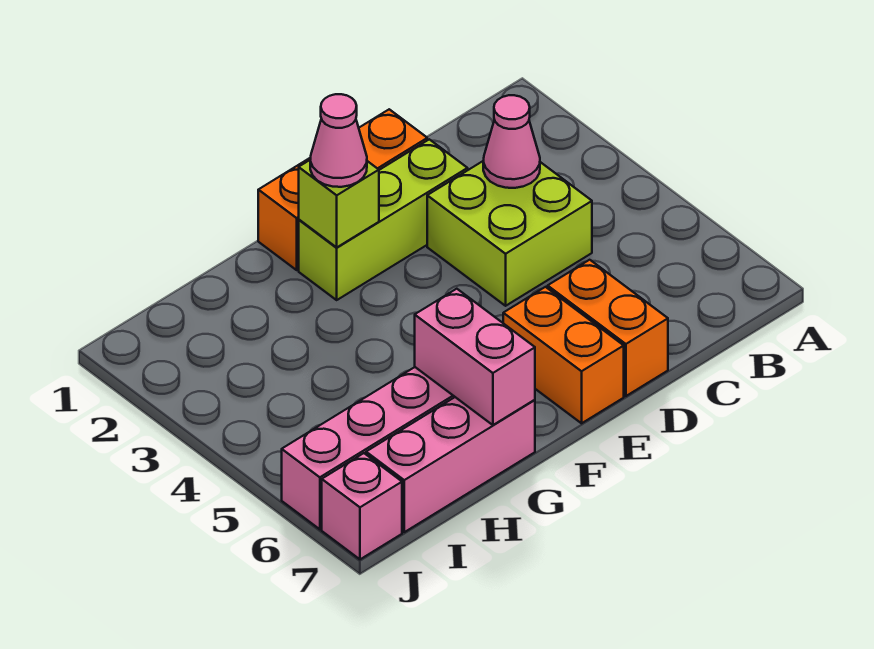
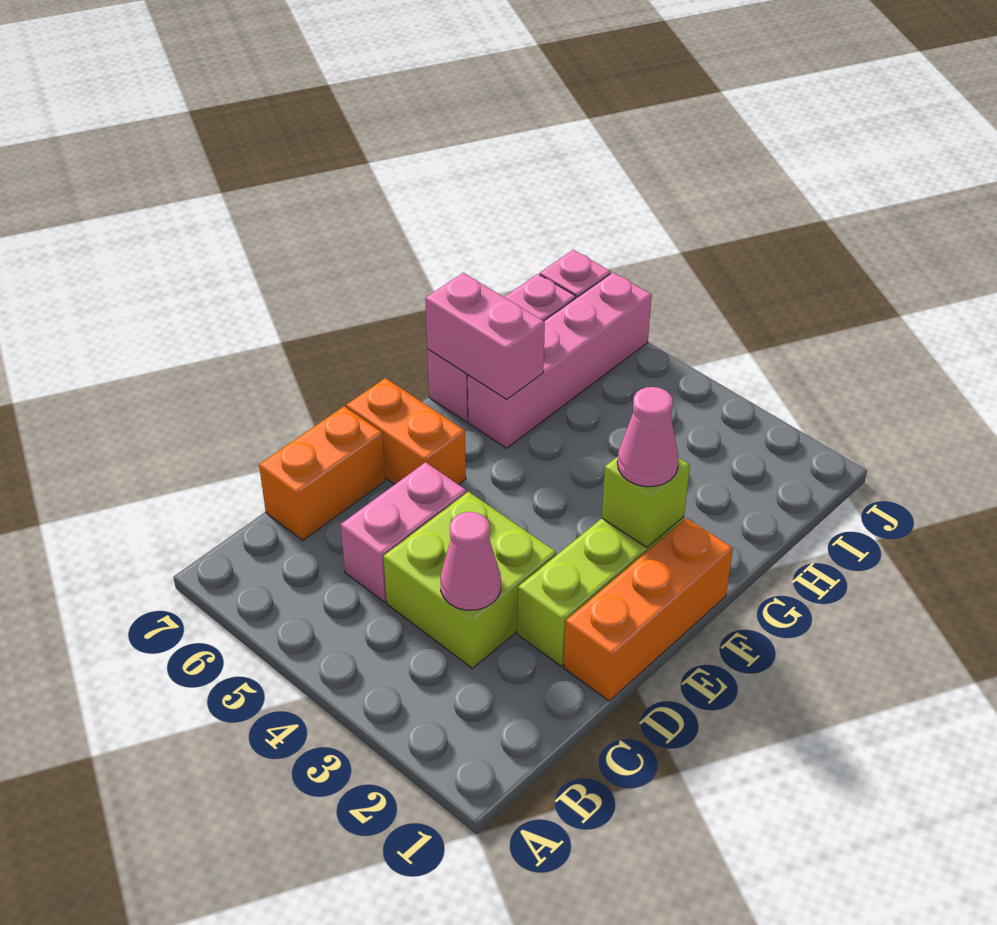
none -> pink 1x2 brick [341,462,466,602]
orange 1x2 brick [548,260,668,396] -> orange 1x2 brick turned to [259,406,385,540]

